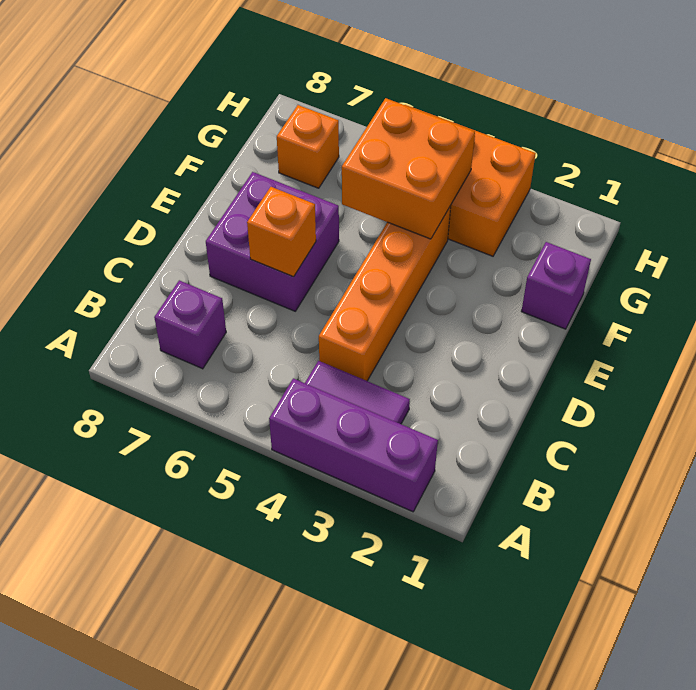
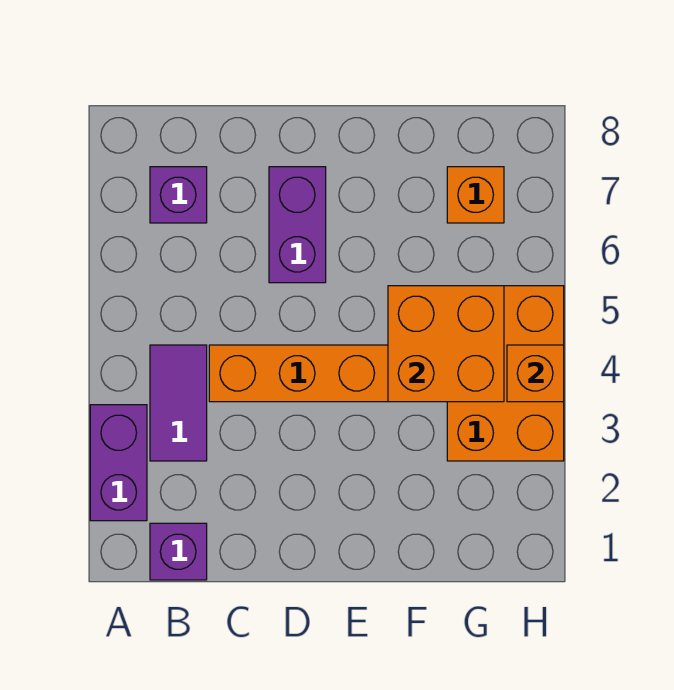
purple 1x3 brick [269,379,438,512] -> purple 1x2 brick [90,405,147,521]
purple 2x2 brick [206,172,339,311] -> purple 1x2 brick [269,167,326,283]
orange 1x1 brick [247,187,316,277] -> orange 1x1 brick moved to [507,345,564,402]
purple 1x1 brick [521,242,591,329] -> purple 1x1 brick moved to [150,523,207,580]

